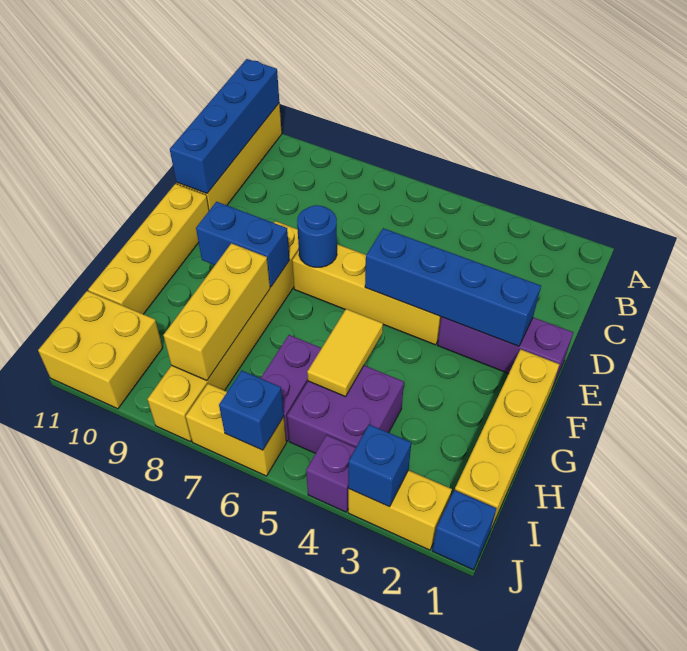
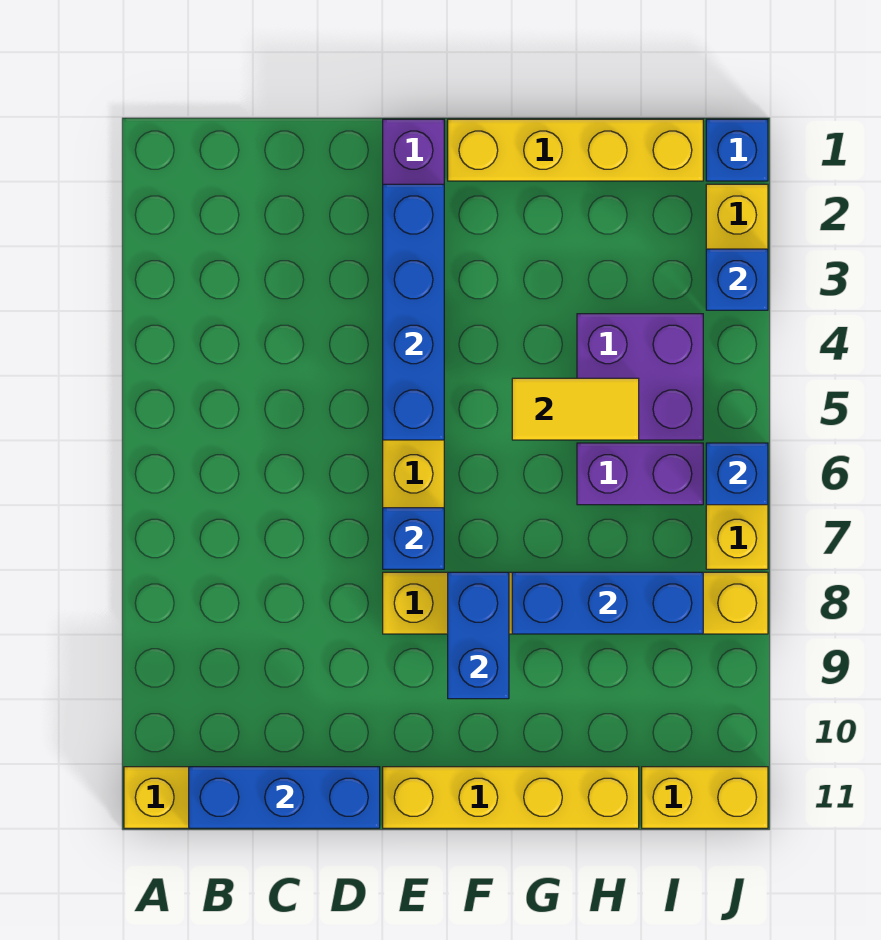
blue 1x4 brick [170,59,279,194] -> blue 1x3 brick [189,767,380,828]
blue 1x1 round brick [297,205,337,267] -> blue 1x1 brick [383,508,444,569]
yellow 1x3 brick [163,243,270,381] -> blue 1x3 brick [512,572,703,634]
yellow 2x2 brick [38,291,163,409] -> yellow 1x2 brick [642,767,768,828]
purple 1x1 brick [306,435,356,512] -> none

